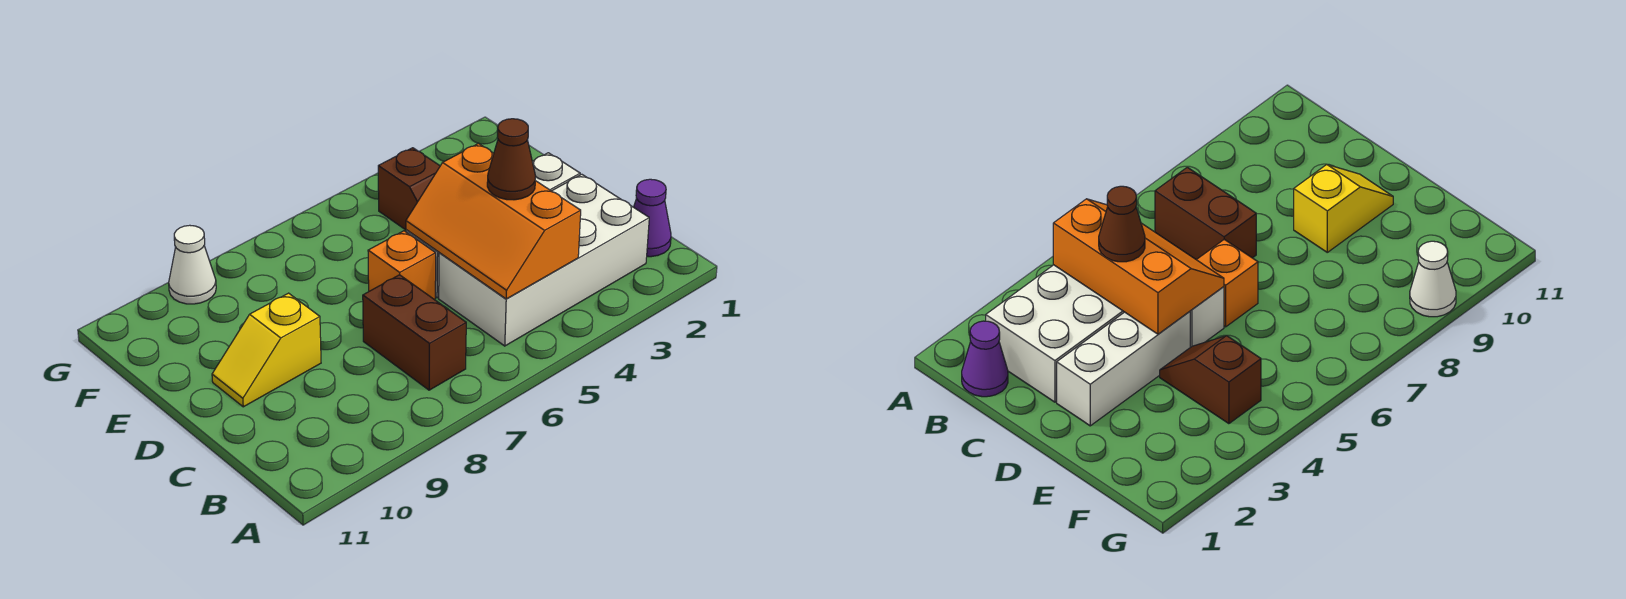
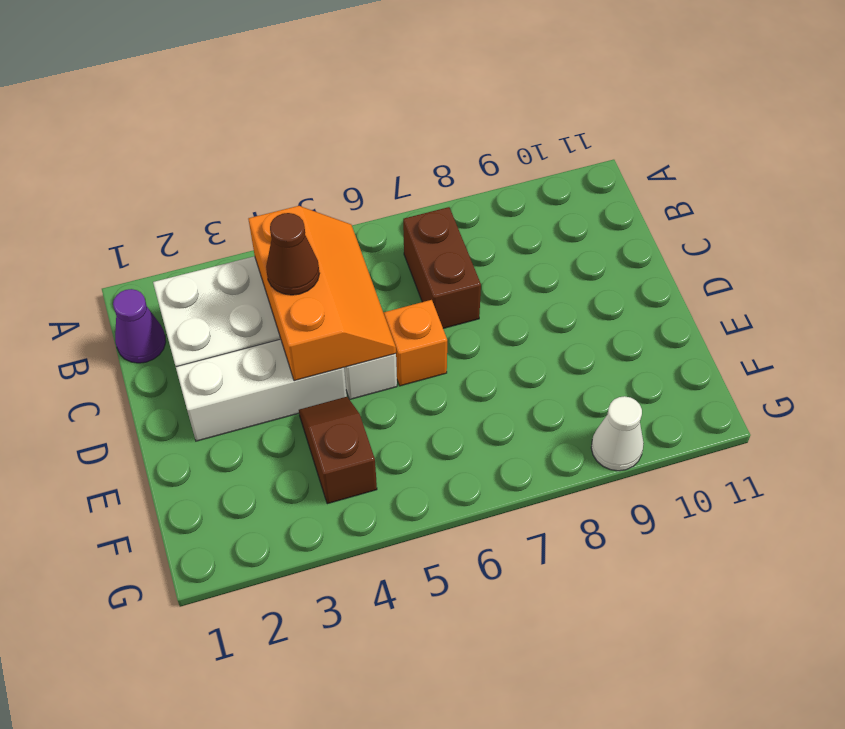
yellow 1x2 slope [212,293,321,407] -> none

